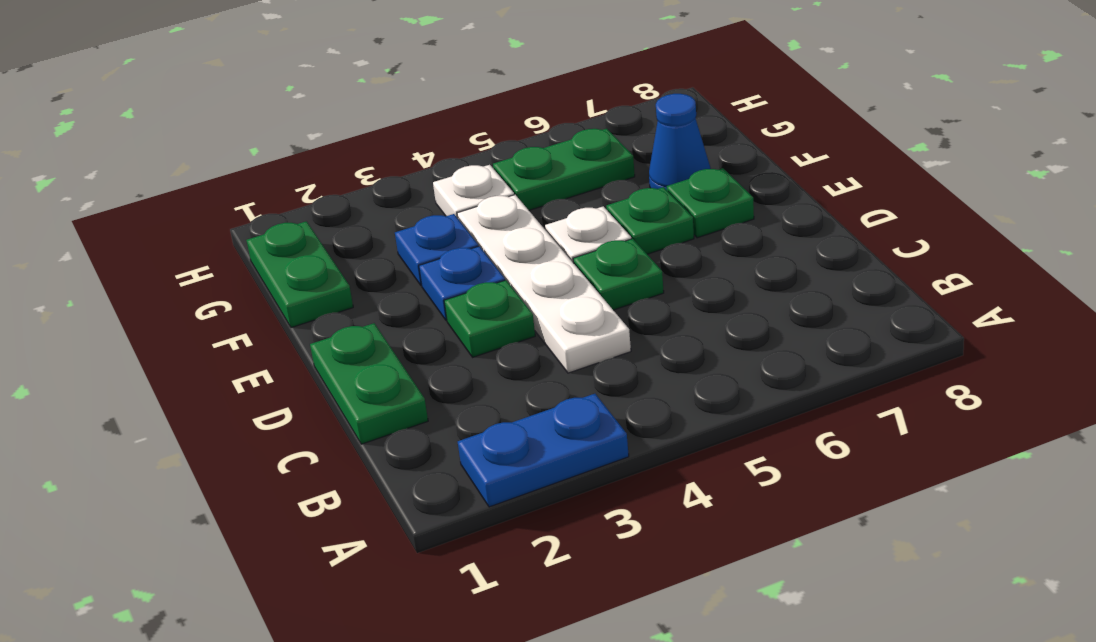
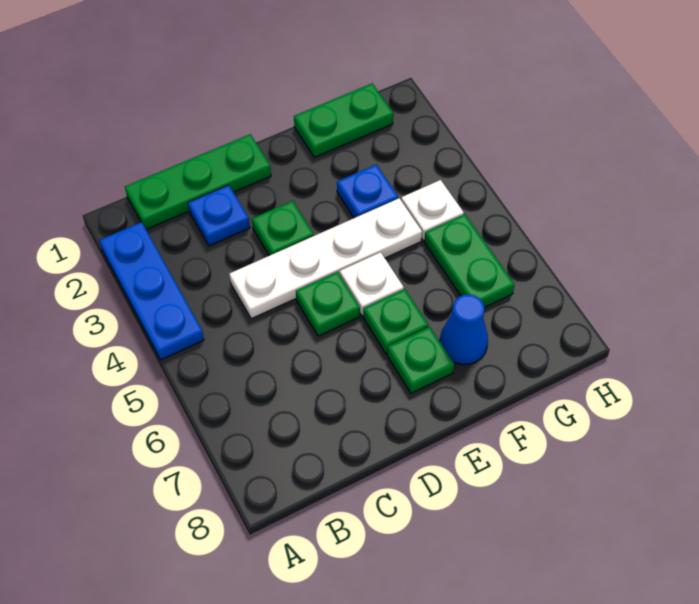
blue 1x2 plate [458,394,629,507] -> blue 1x3 plate [99,222,204,360]
green 1x2 plate [310,323,428,444] -> green 1x3 plate [125,134,271,229]
blue 1x1 plate [419,246,505,321] -> blue 1x1 plate moved to [188,185,250,246]

